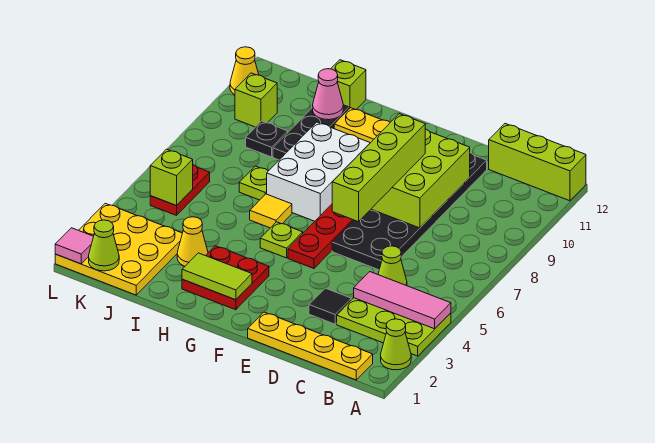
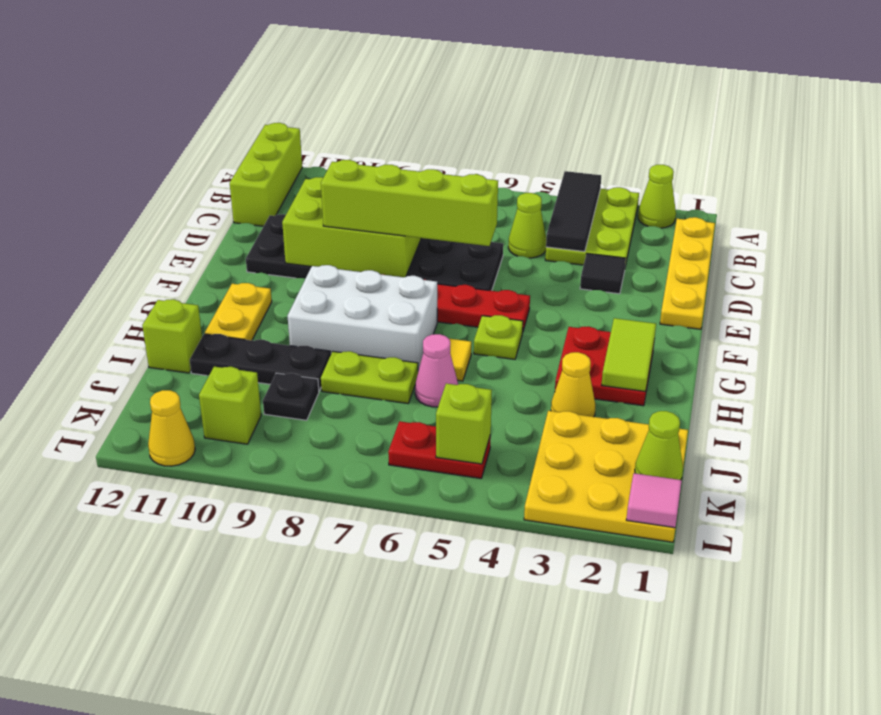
pink 1x3 tile [354,272,451,329] -> black 1x3 tile [546,171,601,252]
lime 1x1 plate [239,166,268,200] -> lime 1x2 plate [321,351,418,403]
pink 1x1 cone [313,69,343,120] -> pink 1x1 cone moved to [415,334,458,407]

